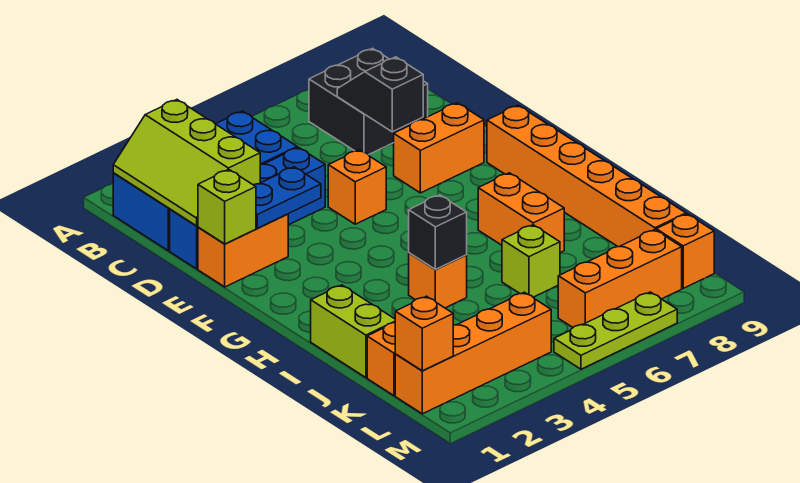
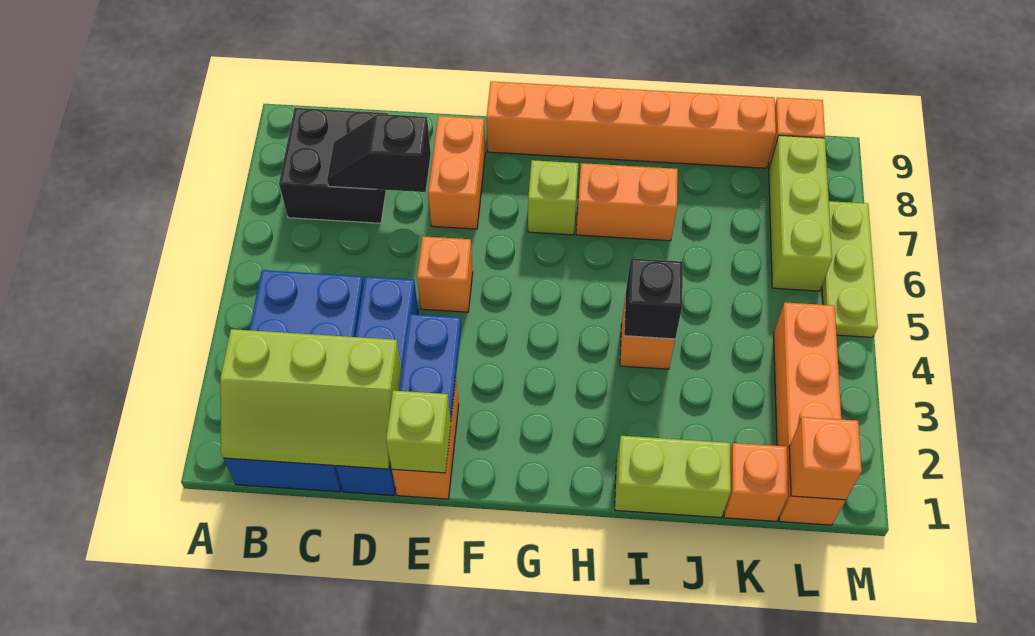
lime 1x1 brick [502,225,560,297] -> lime 1x1 brick moved to [528,160,578,235]
orange 1x3 brick [558,230,682,327] -> lime 1x3 brick [769,135,832,291]

